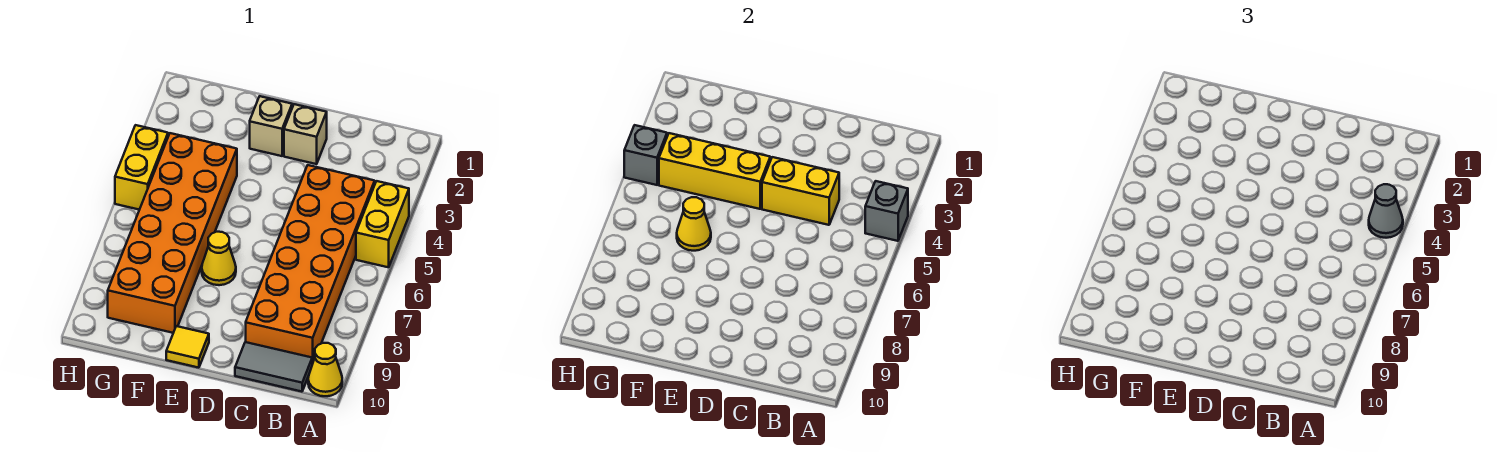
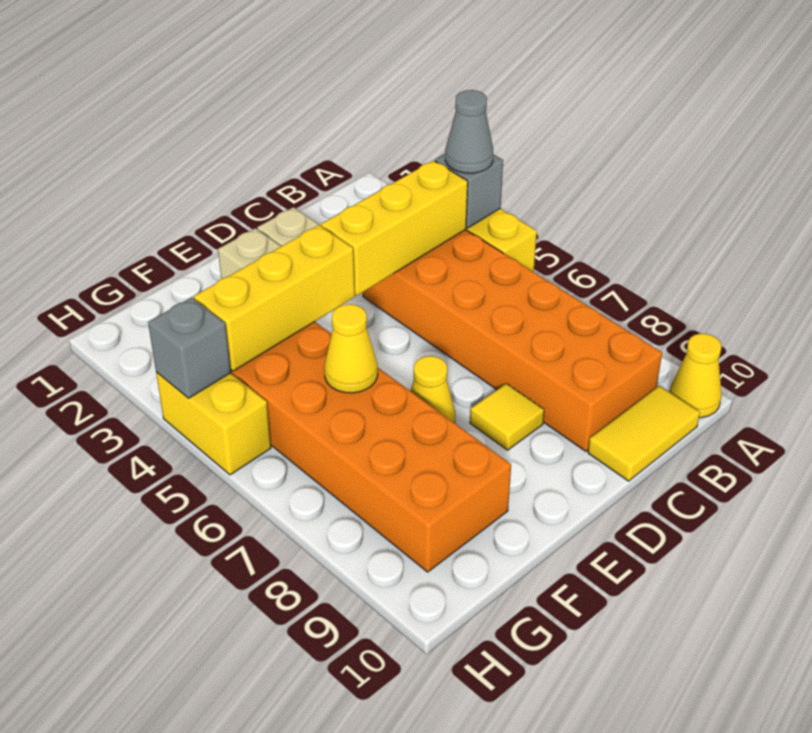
grey 1x2 tile [235,342,312,392] -> yellow 1x2 tile [588,386,700,481]
yellow 1x2 brick [762,157,839,225] -> yellow 1x3 brick [321,160,468,296]
yellow 1x1 tile [166,326,209,368] -> yellow 1x1 tile moved to [470,384,544,450]

